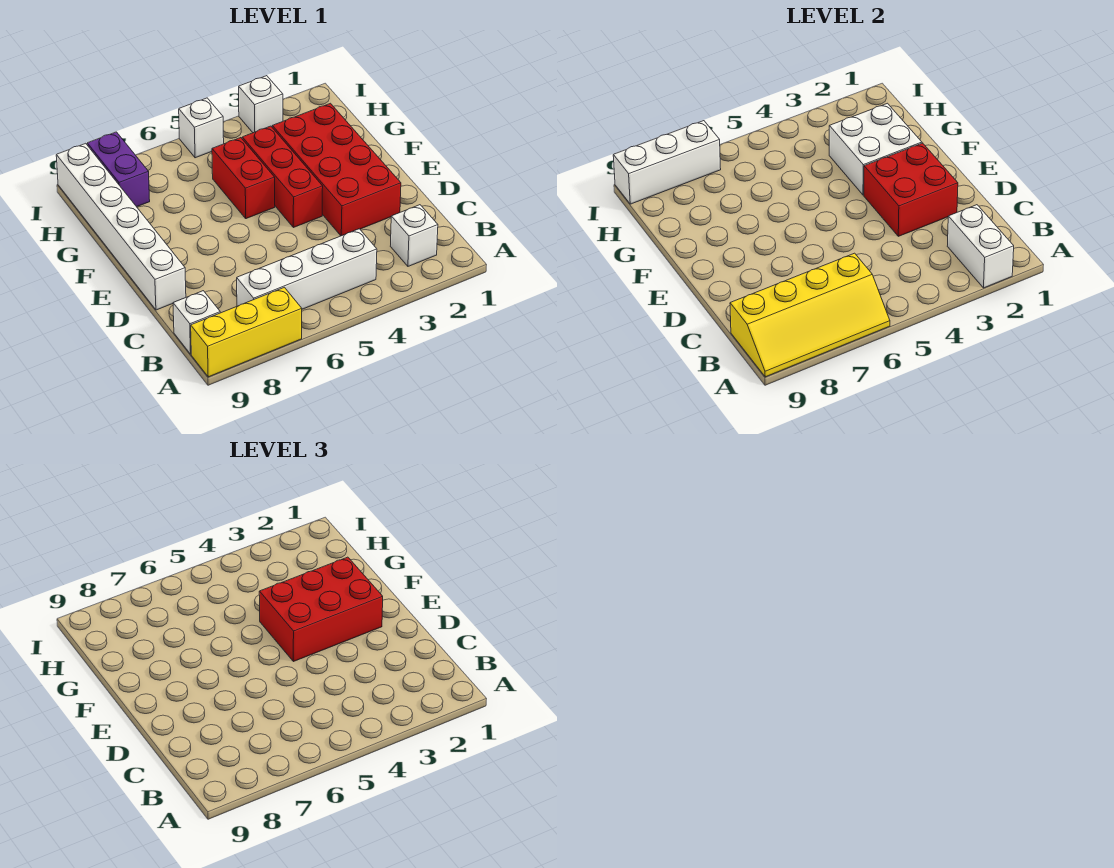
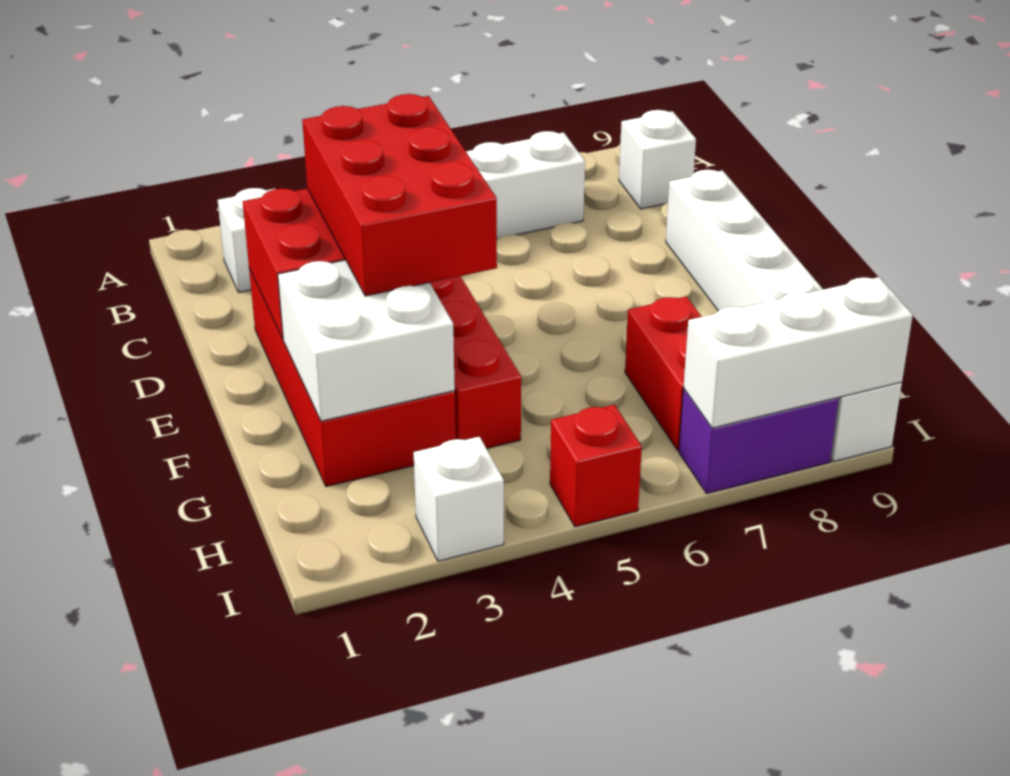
white 1x2 brick [947,205,1014,288] -> none
yellow 2x4 slope [730,253,890,377] -> none
yellow 1x3 brick [191,287,302,377] -> none
red 2x3 brick [259,557,383,662] -> red 2x3 brick turned to [302,94,497,296]
red 1x2 brick [212,138,275,219] -> red 1x2 brick moved to [625,297,702,450]
purple 1x2 brick [87,132,150,207] -> purple 1x2 brick turned to [679,389,839,493]
white 1x1 brick [179,98,224,158] -> red 1x1 brick [550,405,642,527]

